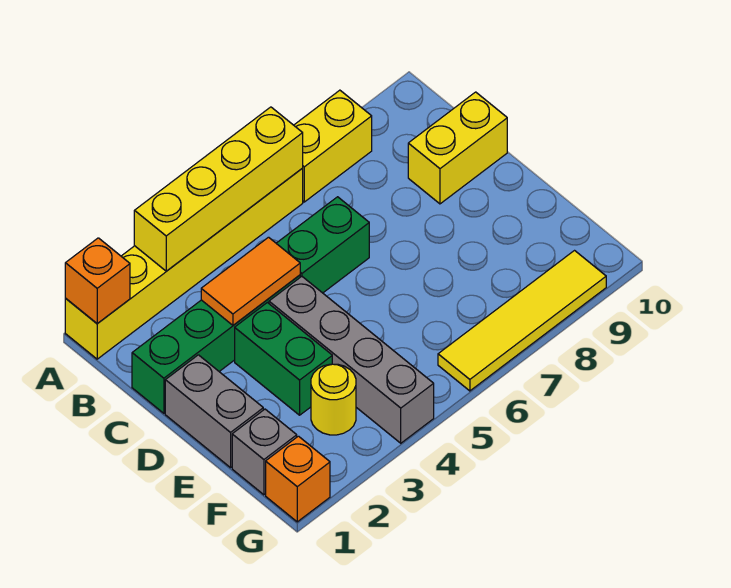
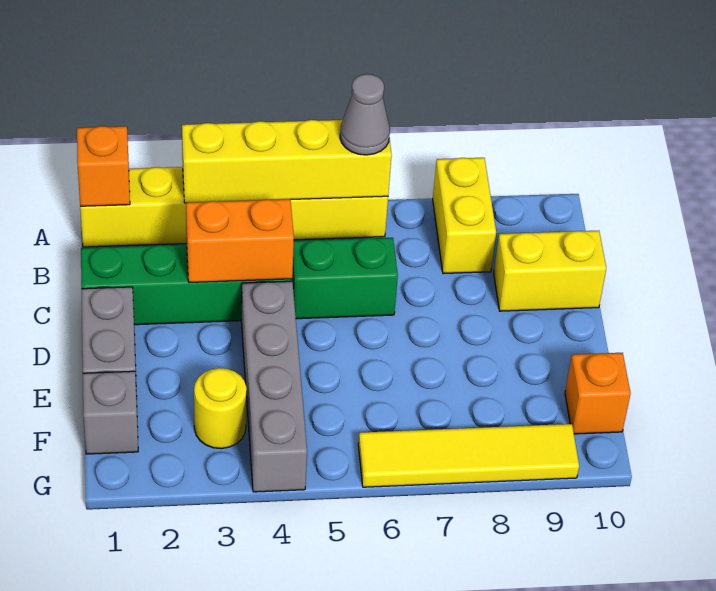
none -> grey 1x1 cone [340,74,390,155]
yellow 1x2 brick [294,90,372,202] -> yellow 1x2 brick turned to [433,158,496,274]
orange 1x2 tile [201,237,300,325] -> orange 1x2 brick [186,199,294,283]
green 1x2 brick [235,303,332,415] -> none
orange 1x1 brick [266,436,330,522] -> orange 1x1 brick moved to [565,353,631,434]

